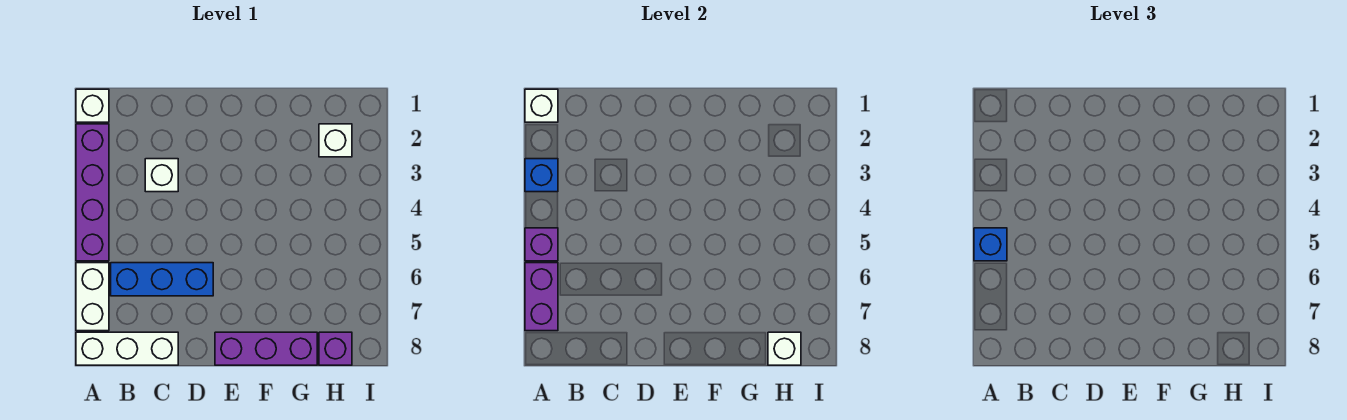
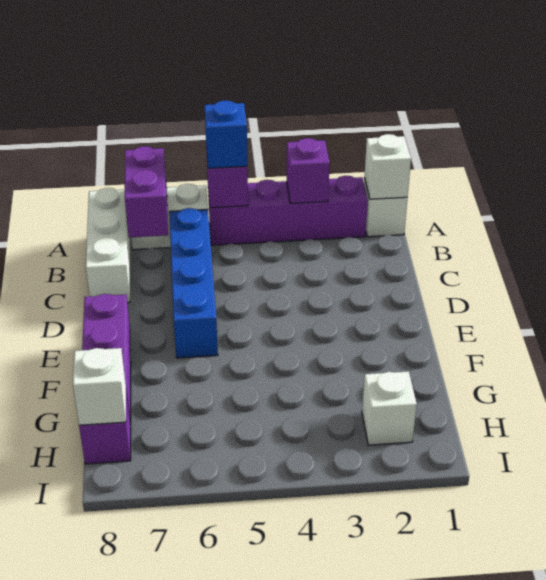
blue 1x1 brick [525,159,558,192] -> purple 1x1 brick [287,138,330,204]
purple 1x2 brick [525,263,558,331] -> purple 1x2 brick turned to [125,146,168,238]
blue 1x3 brick [111,263,213,296] -> blue 1x4 brick [169,208,218,358]
white 1x1 brick [145,159,178,192] -> none

